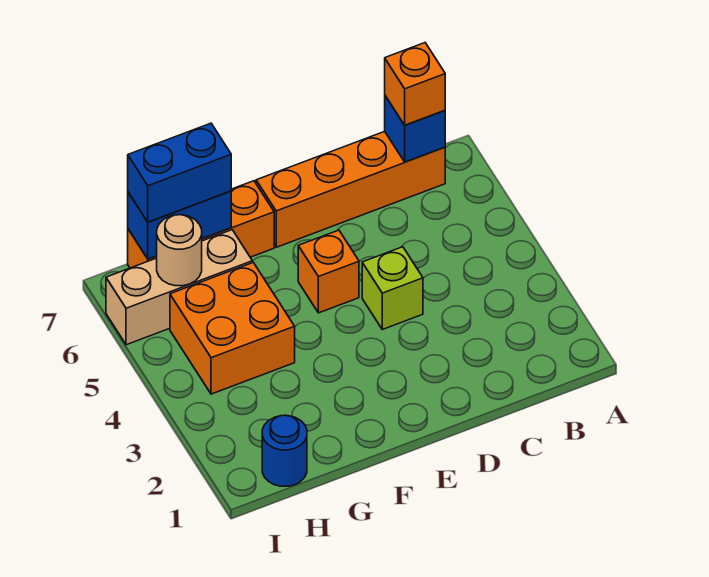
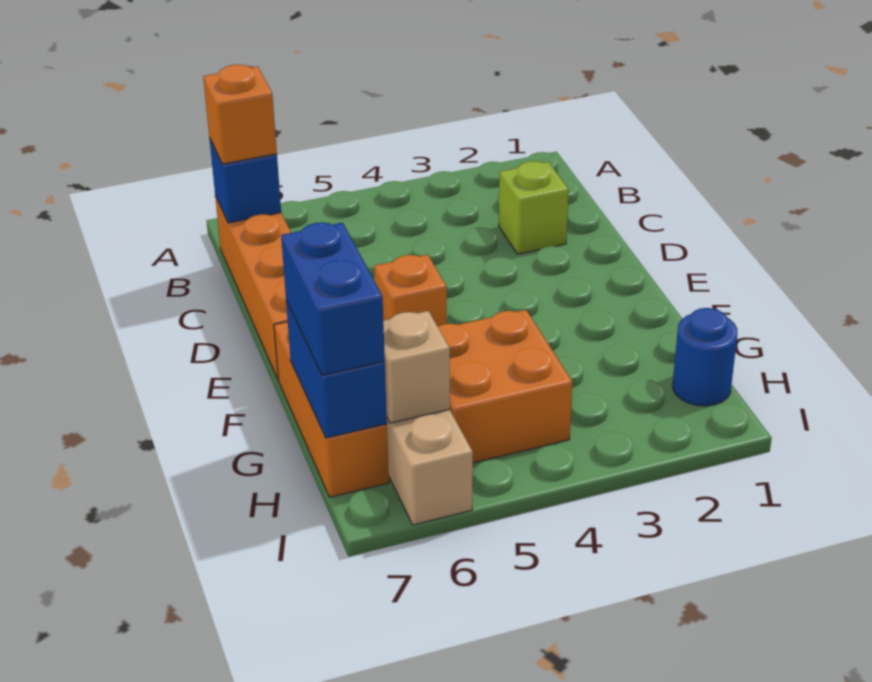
lime 1x1 brick [362,247,423,329] -> lime 1x1 brick moved to [499,161,569,254]
tan 1x1 round brick [157,215,202,286] -> tan 1x1 brick [383,311,450,423]

